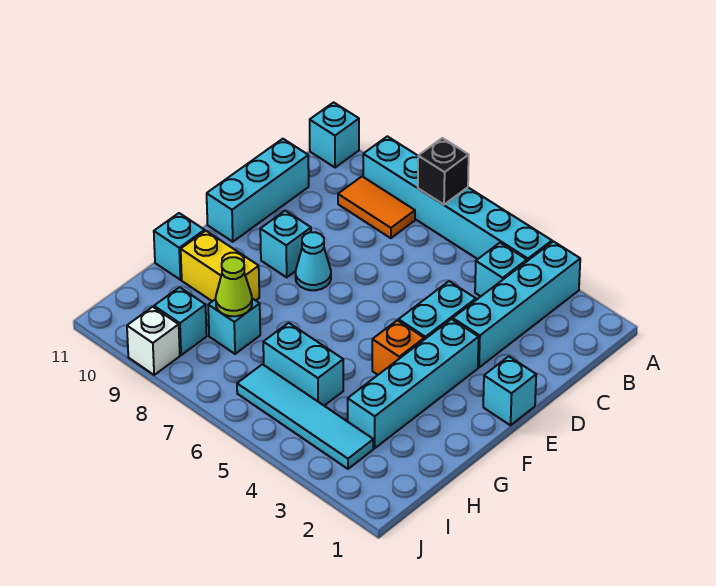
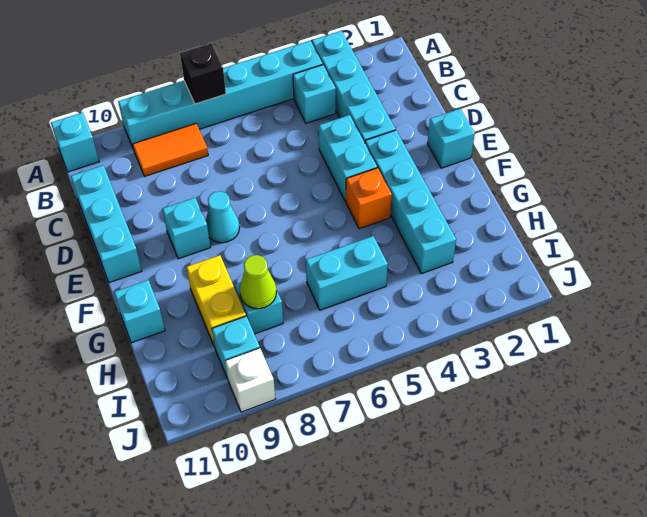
yellow 1x2 brick [181,231,259,301] -> yellow 1x2 brick turned to [186,255,246,347]
cyan 1x4 tile [237,364,373,469] -> none

